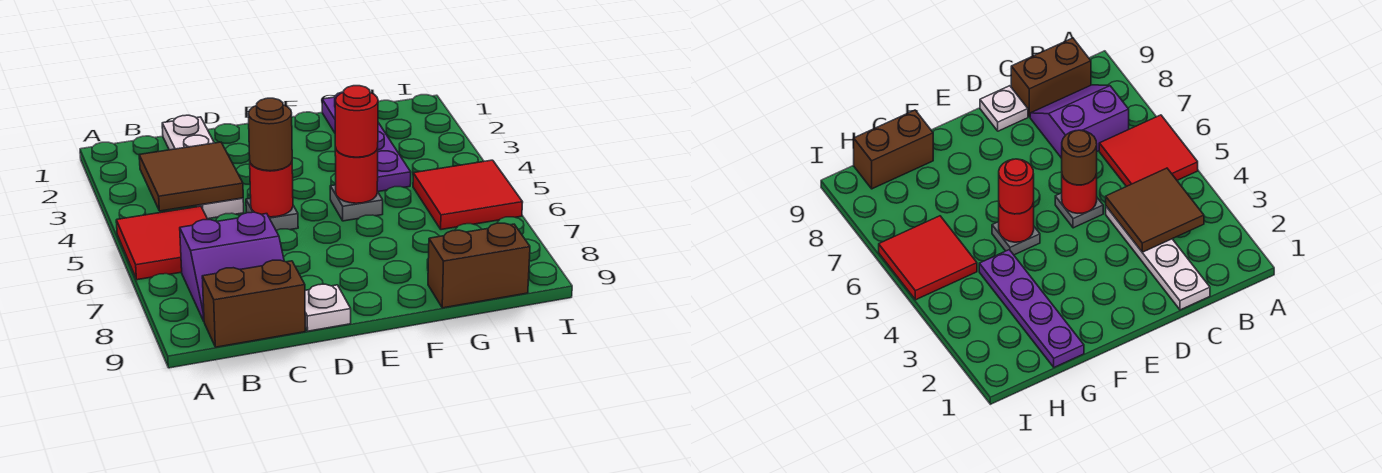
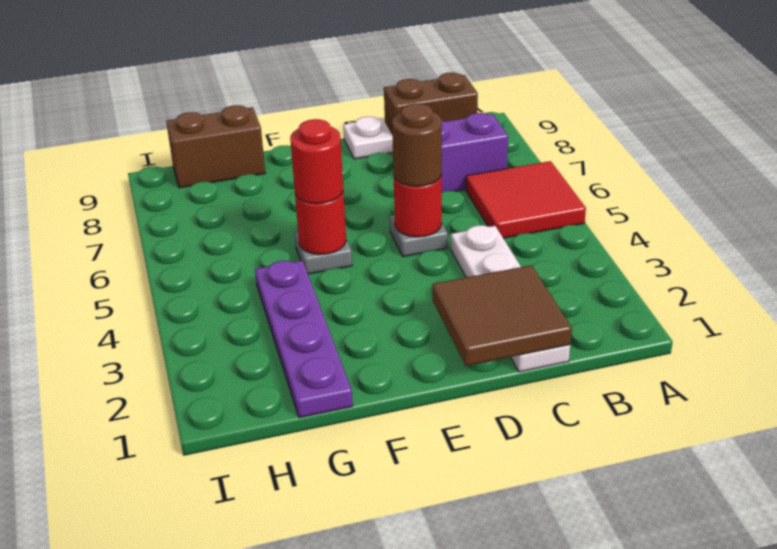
brown 2x2 tile [139,142,243,211] -> brown 2x2 tile moved to [432,265,572,366]
red 2x2 tile [413,160,523,230] -> none

